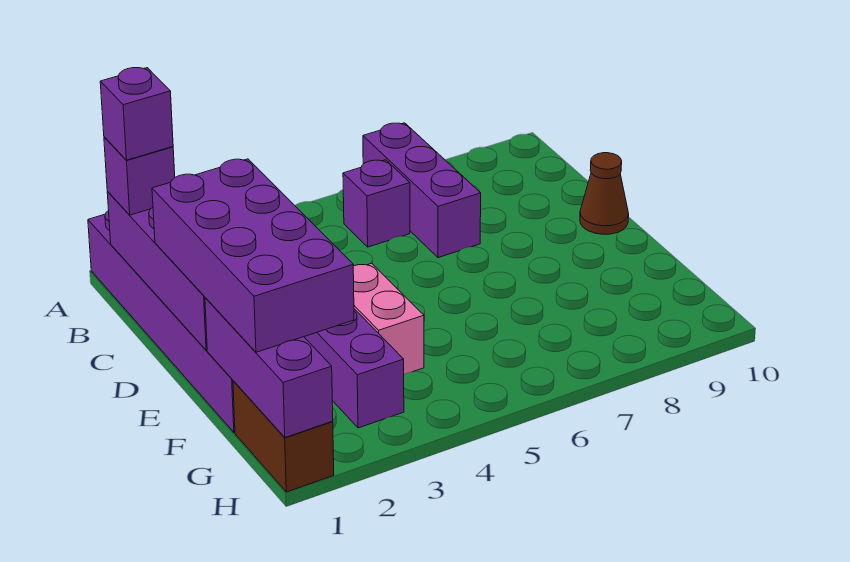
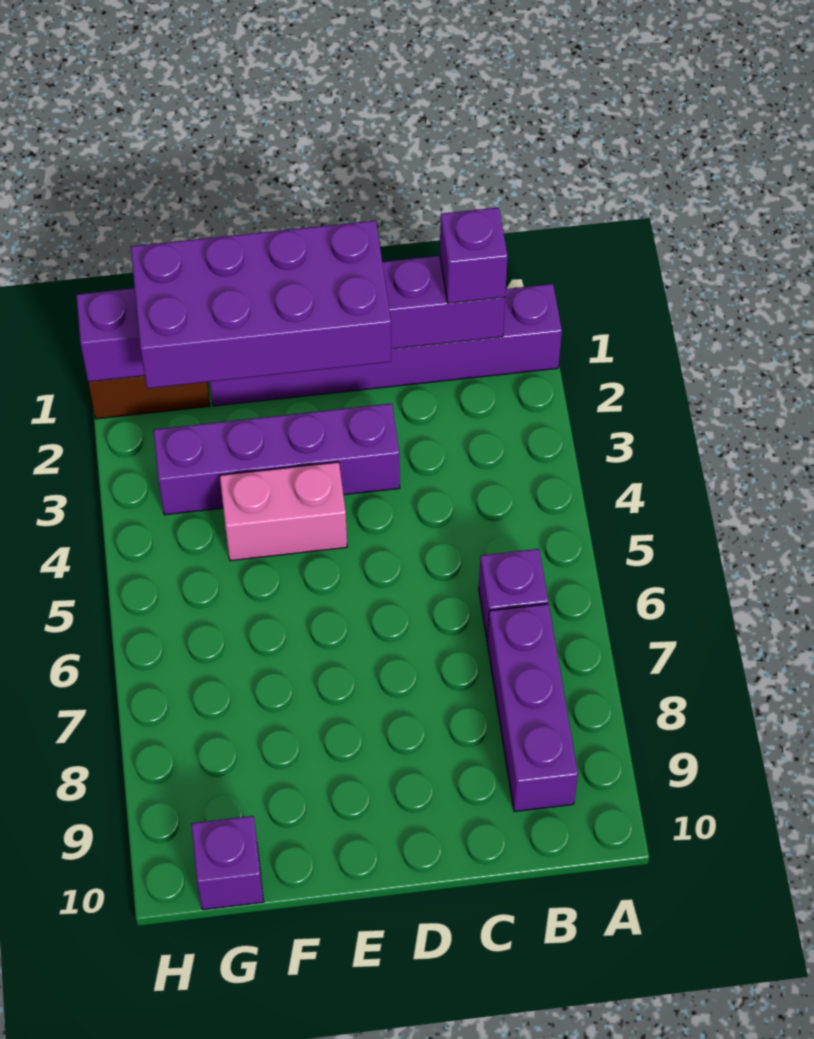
purple 1x3 brick [363,123,481,258] -> purple 1x3 brick turned to [487,604,578,812]
purple 1x1 brick [100,68,173,160] -> purple 1x1 brick moved to [191,816,264,910]
brown 1x1 cone [580,153,629,234] -> none

